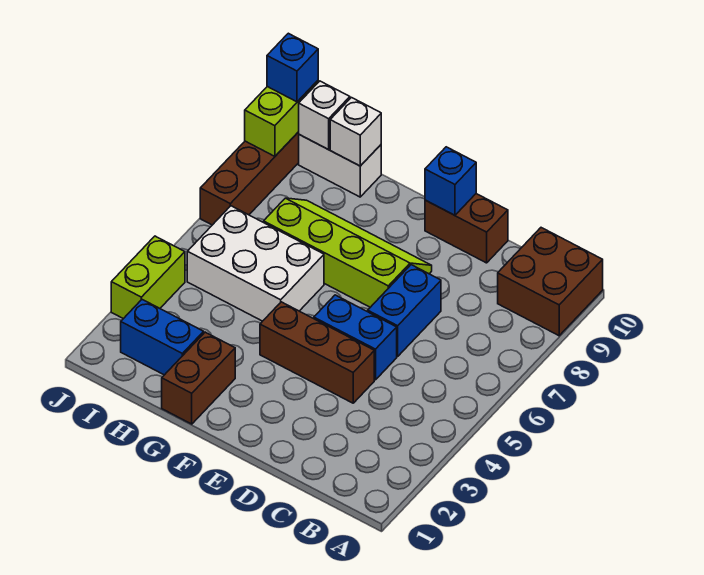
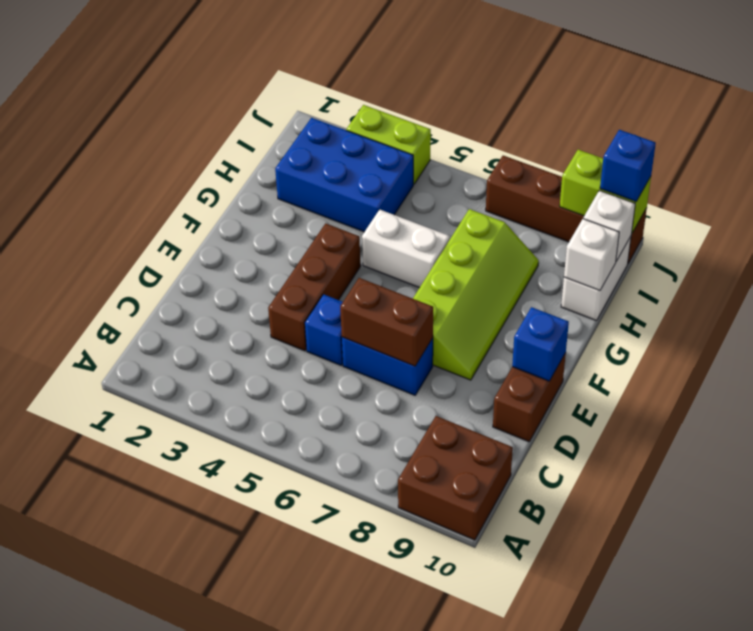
blue 1x2 brick [314,295,397,380] -> blue 1x1 brick [305,294,343,365]
brown 1x2 brick [162,332,235,424] -> brown 1x2 brick moved to [340,278,433,366]
white 2x3 brick [187,206,324,321] -> white 1x2 brick [362,210,450,288]
blue 1x2 brick [121,300,204,375] -> blue 2x3 brick [275,118,413,232]

